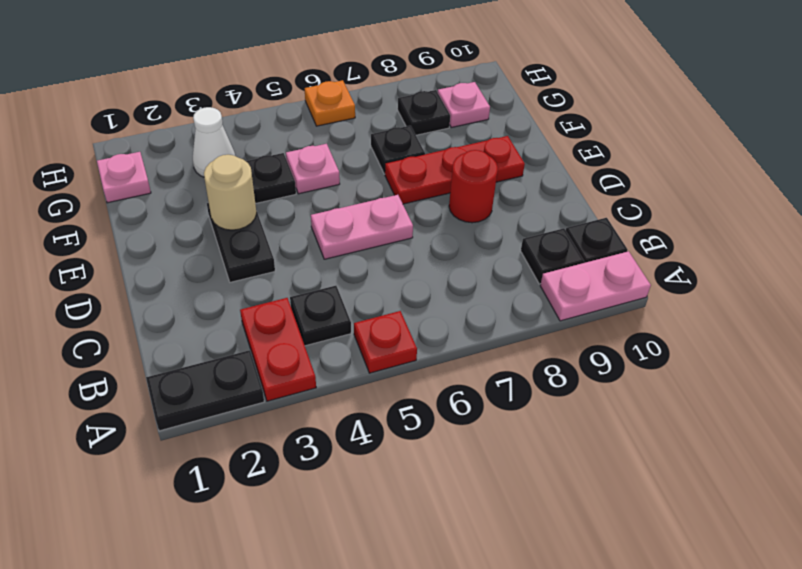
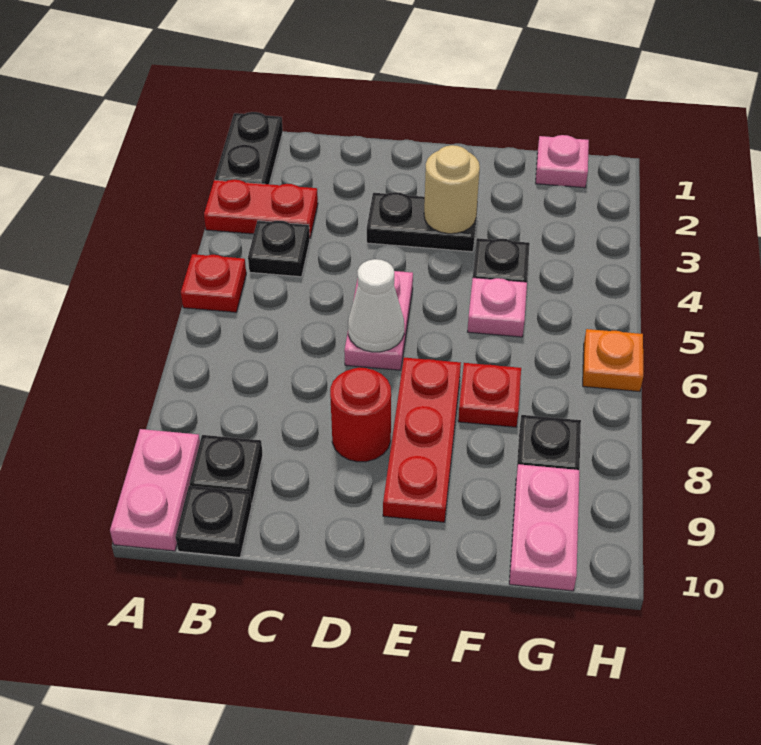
black 1x1 plate [371,126,425,174] -> red 1x1 plate [458,363,521,427]
white 1x1 cone [193,107,235,177] -> white 1x1 cone moved to [348,259,404,352]
pink 1x1 plate [438,82,490,127] -> pink 1x2 plate [509,464,579,591]

